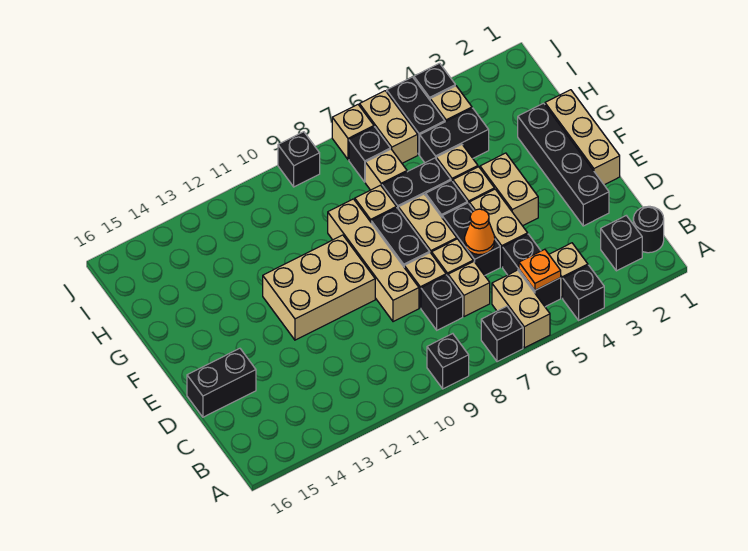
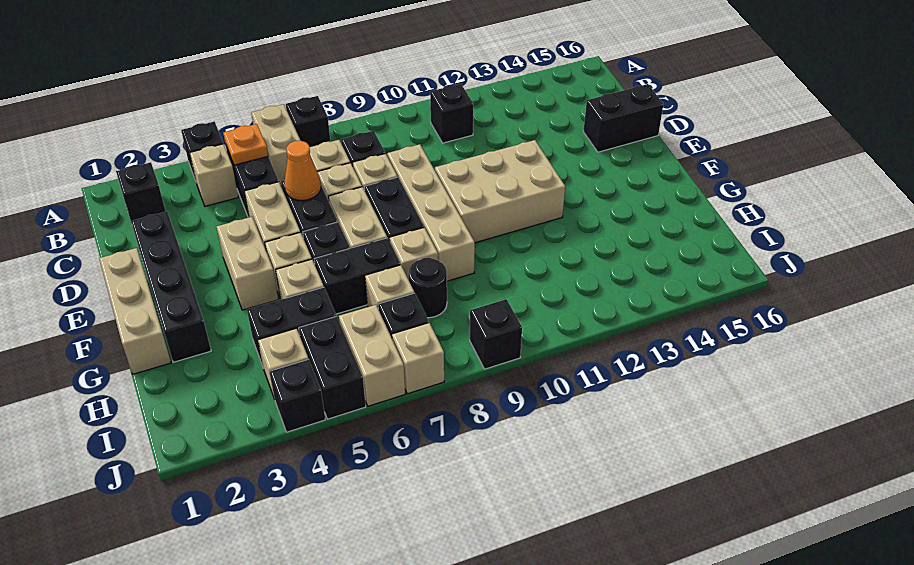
black 1x1 brick [427,334,469,389] -> black 1x1 brick moved to [430,84,473,143]
black 1x1 round brick [633,206,664,253] -> black 1x1 round brick moved to [408,258,447,318]

